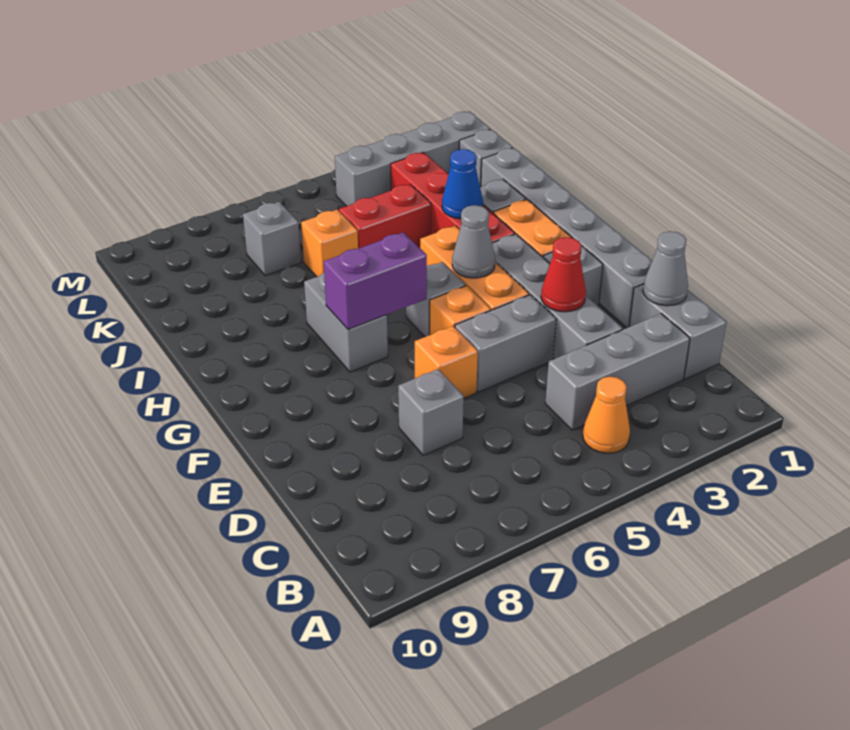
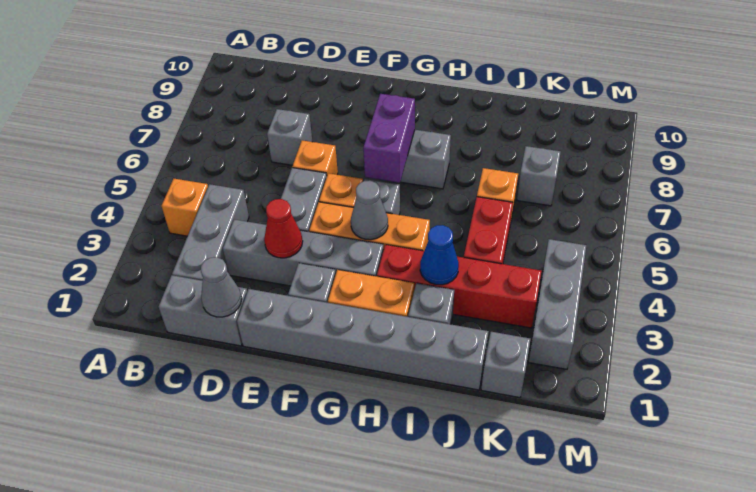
orange 1x1 cone [583,377,630,453] -> orange 1x1 brick [161,179,208,236]
grey 1x4 brick [335,111,490,206] -> grey 1x3 brick [528,239,586,369]

